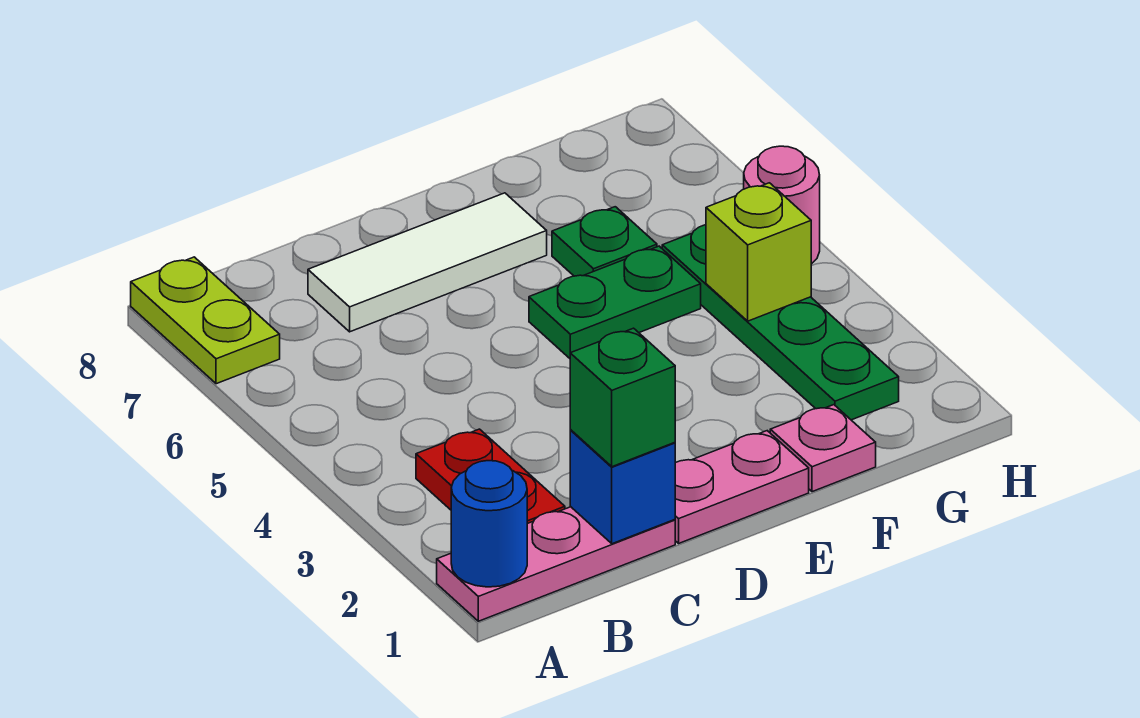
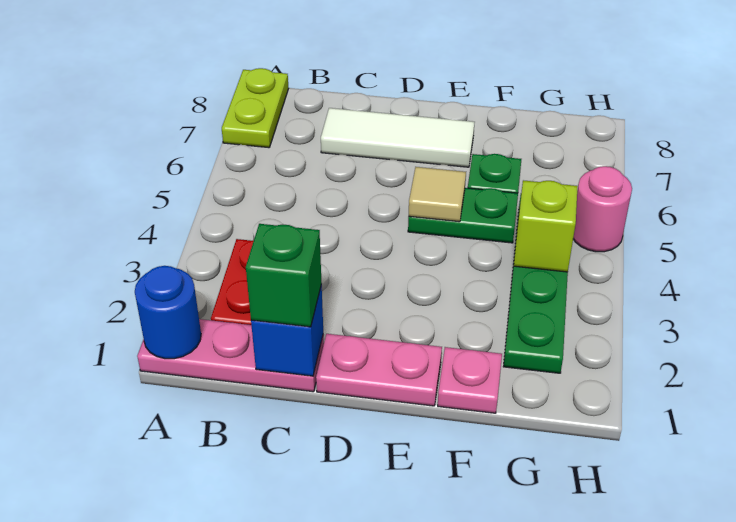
none -> tan 1x1 tile [409,167,466,222]

